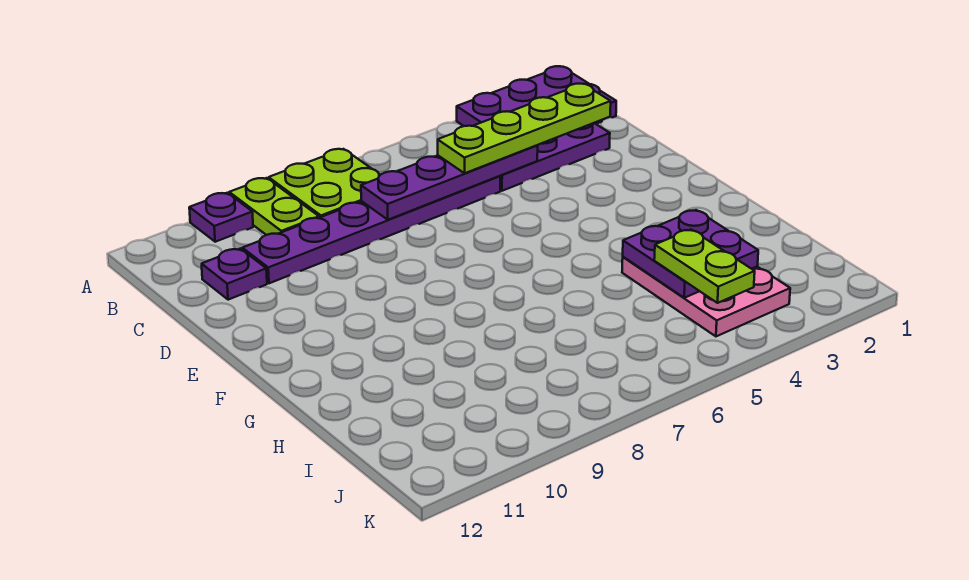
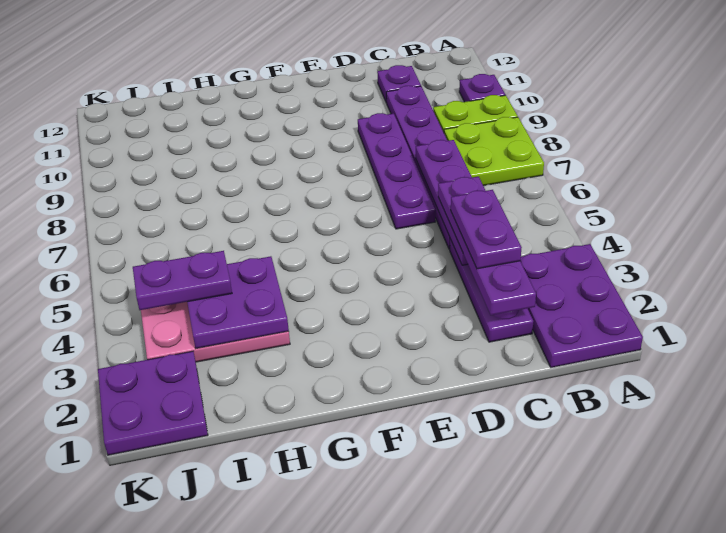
lime 1x4 plate [438,84,611,173] -> purple 1x4 plate [438,177,536,315]
none -> purple 1x2 plate [451,190,522,269]
none -> purple 1x4 plate [358,113,435,229]
lime 1x2 plate [654,230,755,303] -> purple 1x2 plate [133,251,232,310]
none -> purple 2x2 plate [98,351,208,455]

